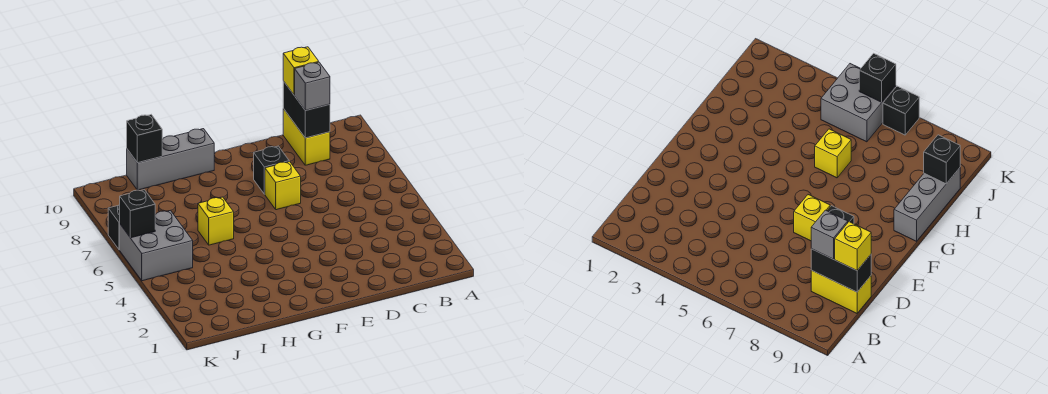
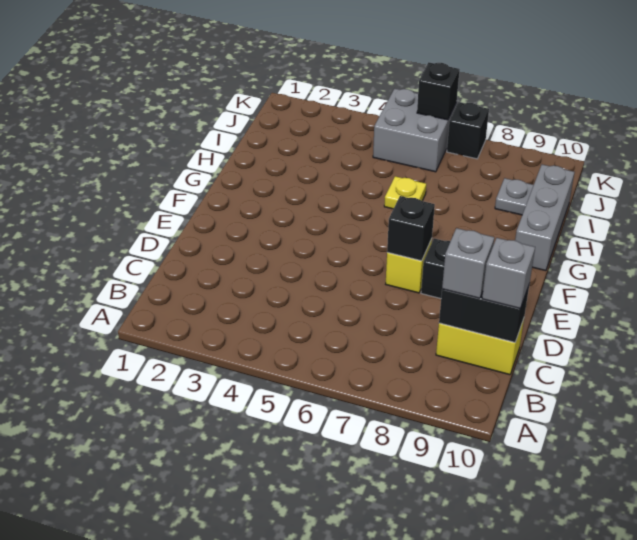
yellow 1x1 brick [283,47,319,95] -> grey 1x1 brick [482,238,535,309]
yellow 1x1 brick [198,197,234,245] -> yellow 1x1 plate [384,176,426,209]
none -> grey 1x1 plate [495,178,534,215]
black 1x1 brick [127,115,162,163] -> black 1x1 brick moved to [387,196,435,261]

